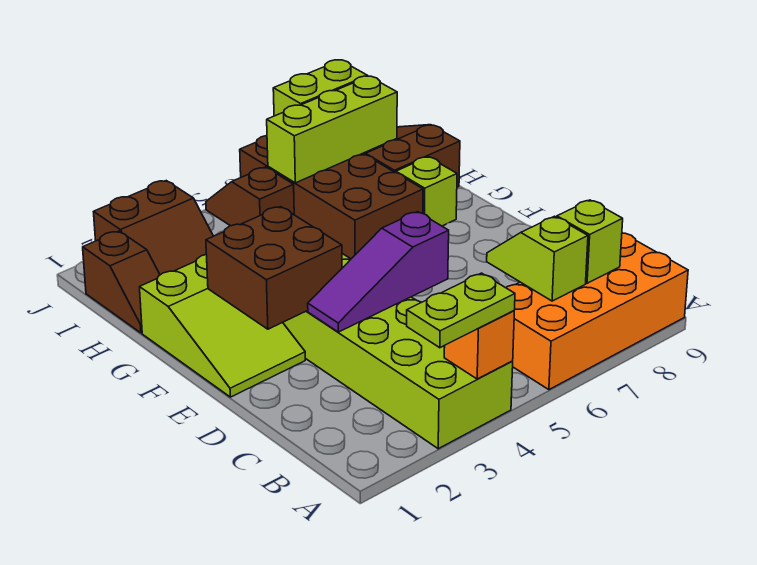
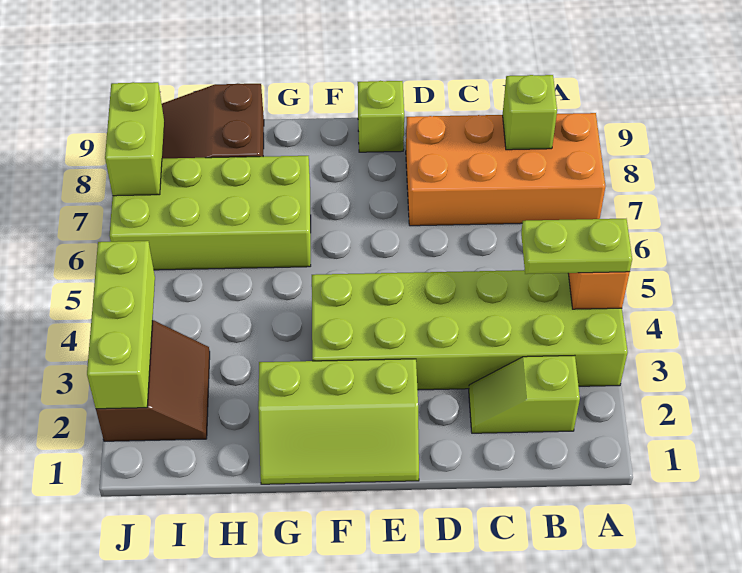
lime 1x2 plate [407,273,515,348] -> lime 1x2 plate turned to [521,219,632,274]
orange 2x4 brick [506,233,688,390] -> orange 2x4 brick turned to [406,113,605,226]
lime 1x2 slope [487,216,588,301] -> lime 1x2 slope moved to [469,356,580,433]
purple 1x3 slope [308,212,449,332] -> none
lime 2x3 slope [140,255,305,397] -> lime 2x3 slope turned to [258,359,419,484]
brown 2x2 brick [206,207,342,329] -> none
brown 2x4 brick [240,136,423,259] -> lime 2x4 brick [109,156,311,270]
lime 1x1 brick [396,157,457,226] -> lime 1x1 brick moved to [358,81,404,152]
brown 1x2 slope [83,231,160,333] -> none
brown 1x2 slope [206,167,294,226] -> none
lime 1x3 brick [267,76,397,183] -> lime 1x3 brick moved to [87,241,155,409]

